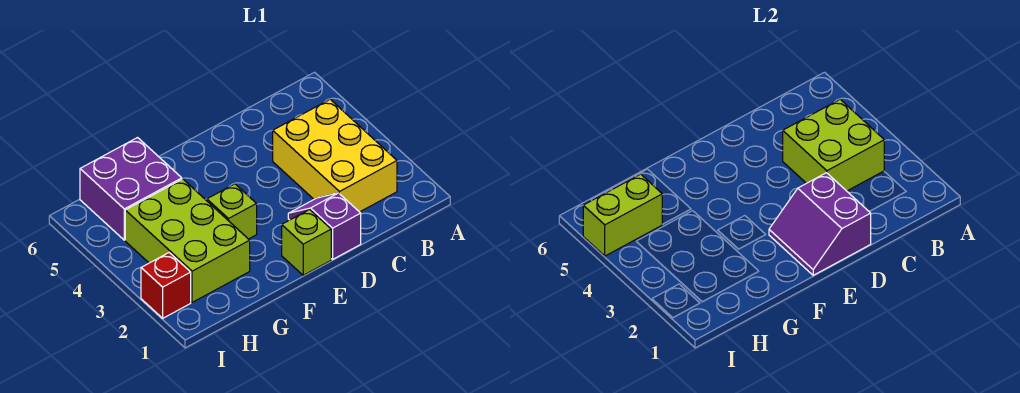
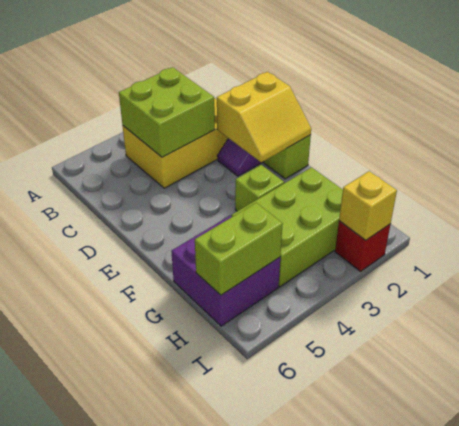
purple 2x2 slope [769,173,871,275] -> yellow 2x2 slope [217,72,311,162]
lime 1x2 brick [583,174,662,256] -> lime 1x2 brick turned to [195,203,283,295]
none -> yellow 1x1 brick [339,171,397,240]

